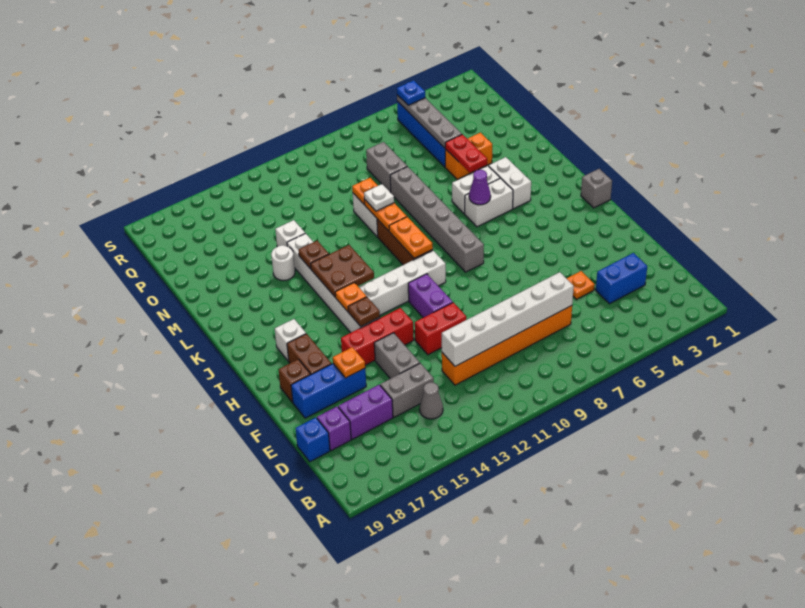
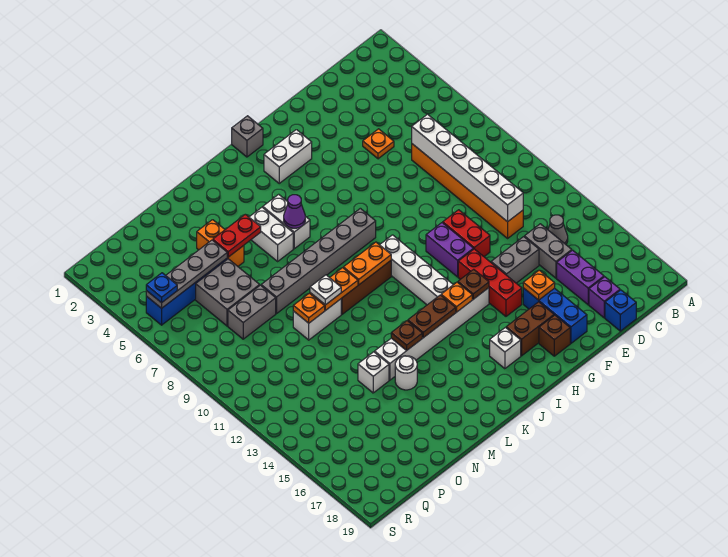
blue 1x2 brick [596,253,647,304] -> none
purple 1x2 brick [408,274,453,318] -> purple 1x2 brick turned to [426,223,473,277]
brown 2x2 plate [311,245,374,297] -> brown 1x2 plate [408,295,456,338]
white 1x2 brick [489,157,531,209] -> white 1x2 brick moved to [264,130,312,183]
none -> grey 2x2 brick [196,259,260,326]

